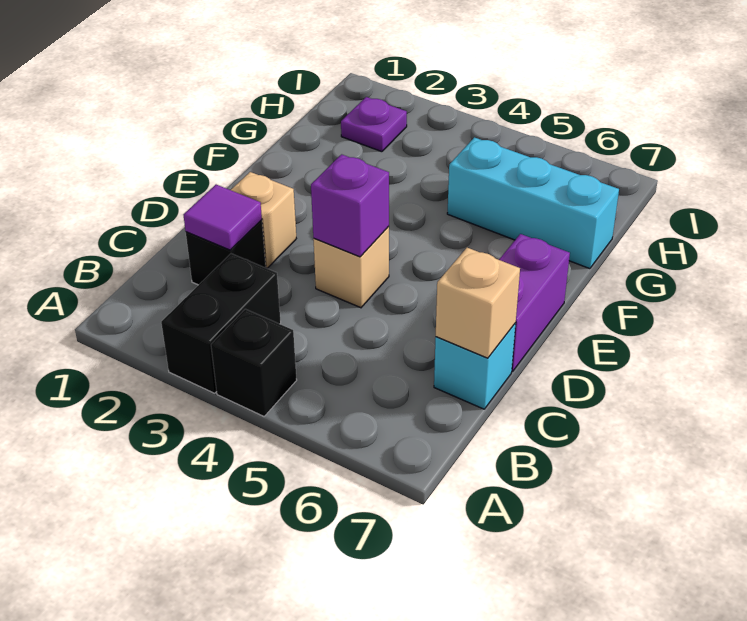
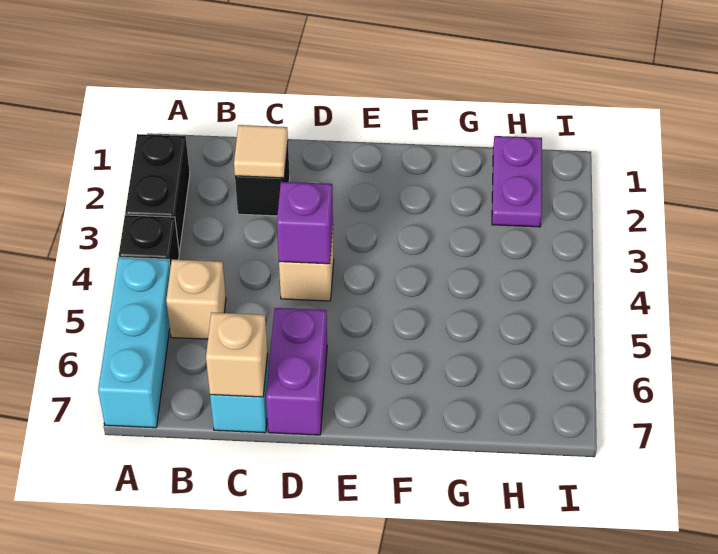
black 1x2 brick [161,254,281,393] -> black 1x2 brick turned to [125,134,190,252]
purple 1x1 tile [184,185,262,250] -> tan 1x1 tile [234,125,288,178]
tan 1x1 brick [231,172,296,268] -> tan 1x1 brick moved to [166,260,226,339]
purple 1x2 brick [499,234,570,371] -> purple 1x2 brick turned to [266,308,327,435]
cyan 1x3 brick [447,137,619,269] -> cyan 1x3 brick moved to [98,257,170,428]
purple 1x1 plate [341,97,407,152] -> purple 1x2 plate [492,136,542,227]

